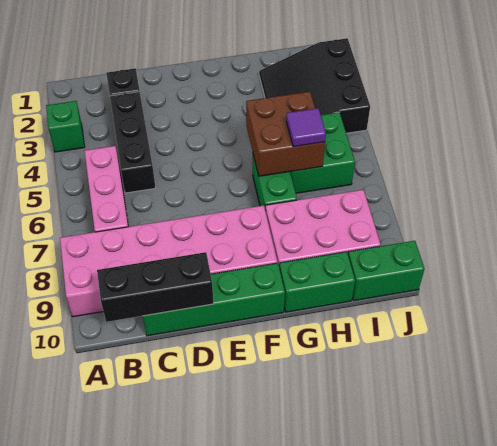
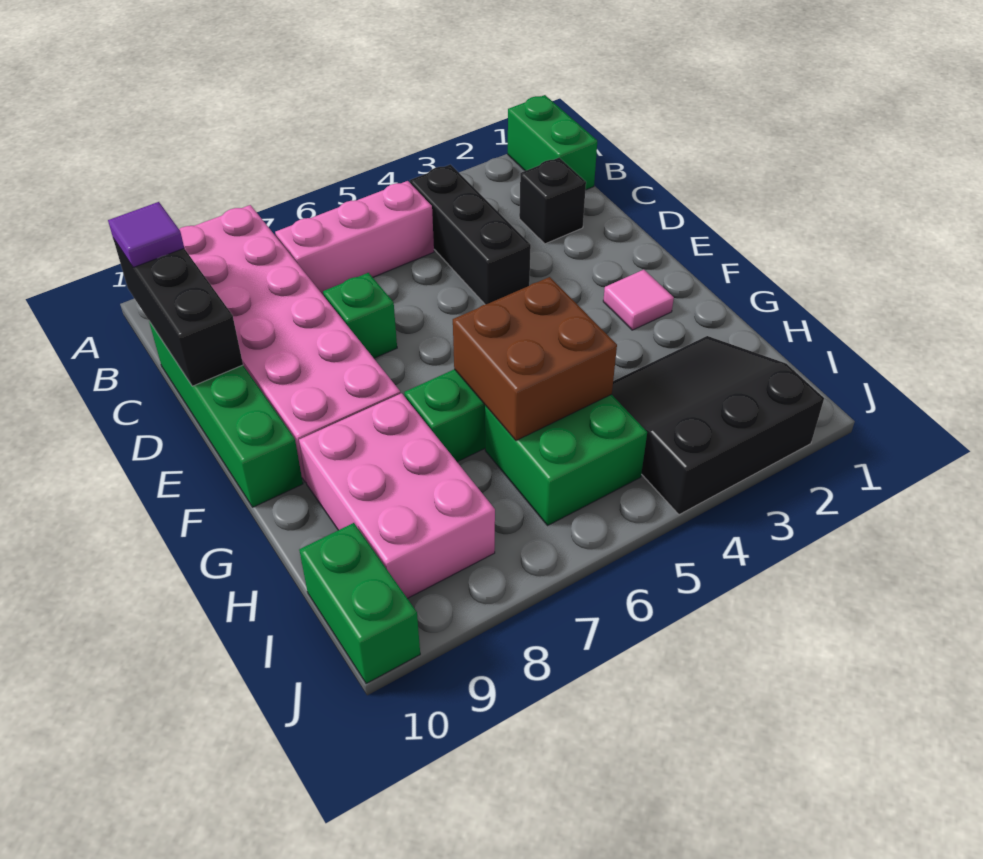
green 1x1 brick [46,101,85,152] -> green 1x1 brick moved to [323,273,397,358]
black 1x3 brick [110,92,155,193] -> black 1x3 brick turned to [410,164,531,305]
none -> pink 1x1 tile [603,269,674,330]
green 1x2 brick [279,252,355,312] -> green 1x2 brick moved to [508,95,597,190]
purple 1x1 tile [286,108,326,147] -> purple 1x1 tile moved to [108,202,184,268]

